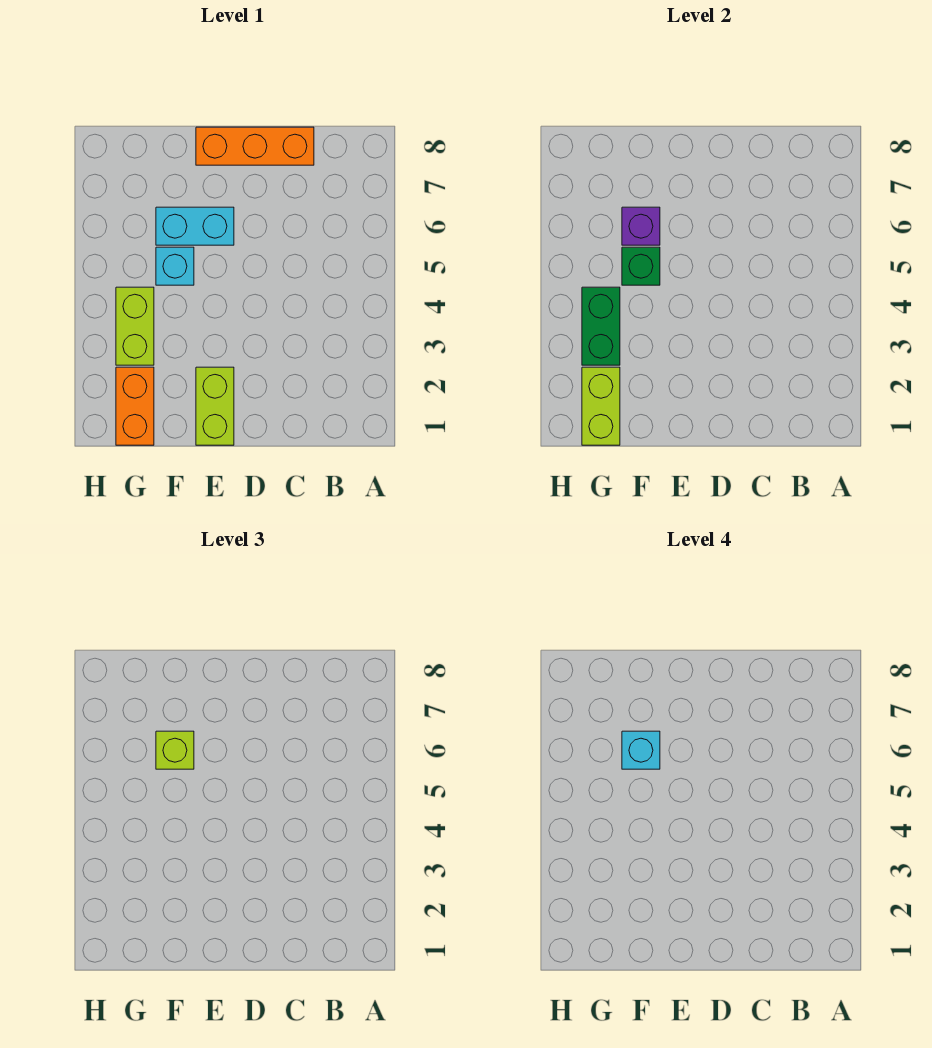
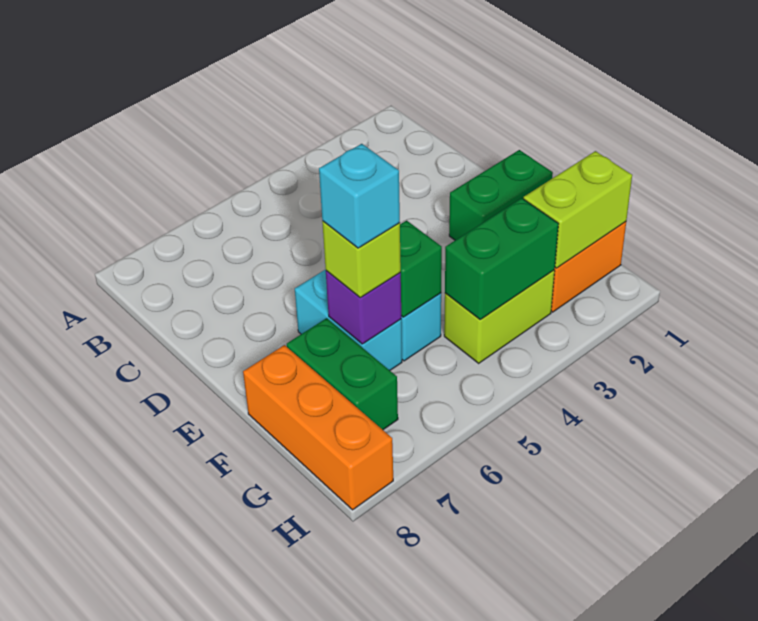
orange 1x3 brick [196,127,314,165] -> orange 1x3 brick moved to [243,345,393,510]
lime 1x2 brick [196,367,234,445] -> green 1x2 brick [449,150,553,240]
none -> green 1x2 brick [287,318,398,430]

